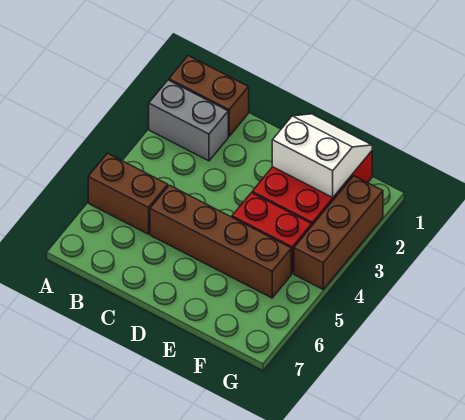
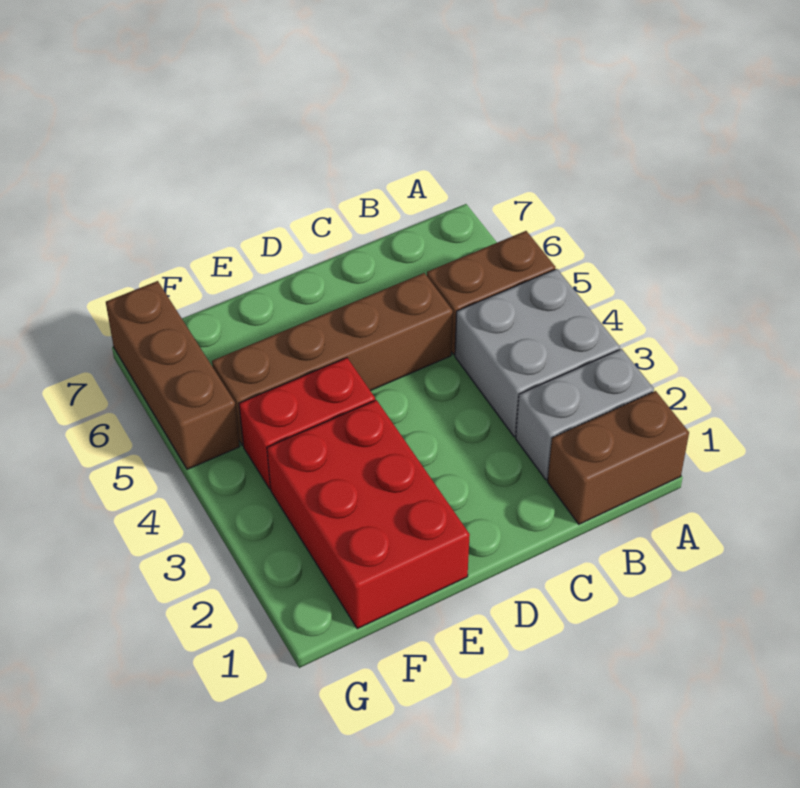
none -> grey 2x2 brick [455,269,620,437]
white 2x2 slope [272,114,372,197] -> none
brown 1x3 brick [294,176,383,289] -> brown 1x3 brick moved to [106,281,240,469]

